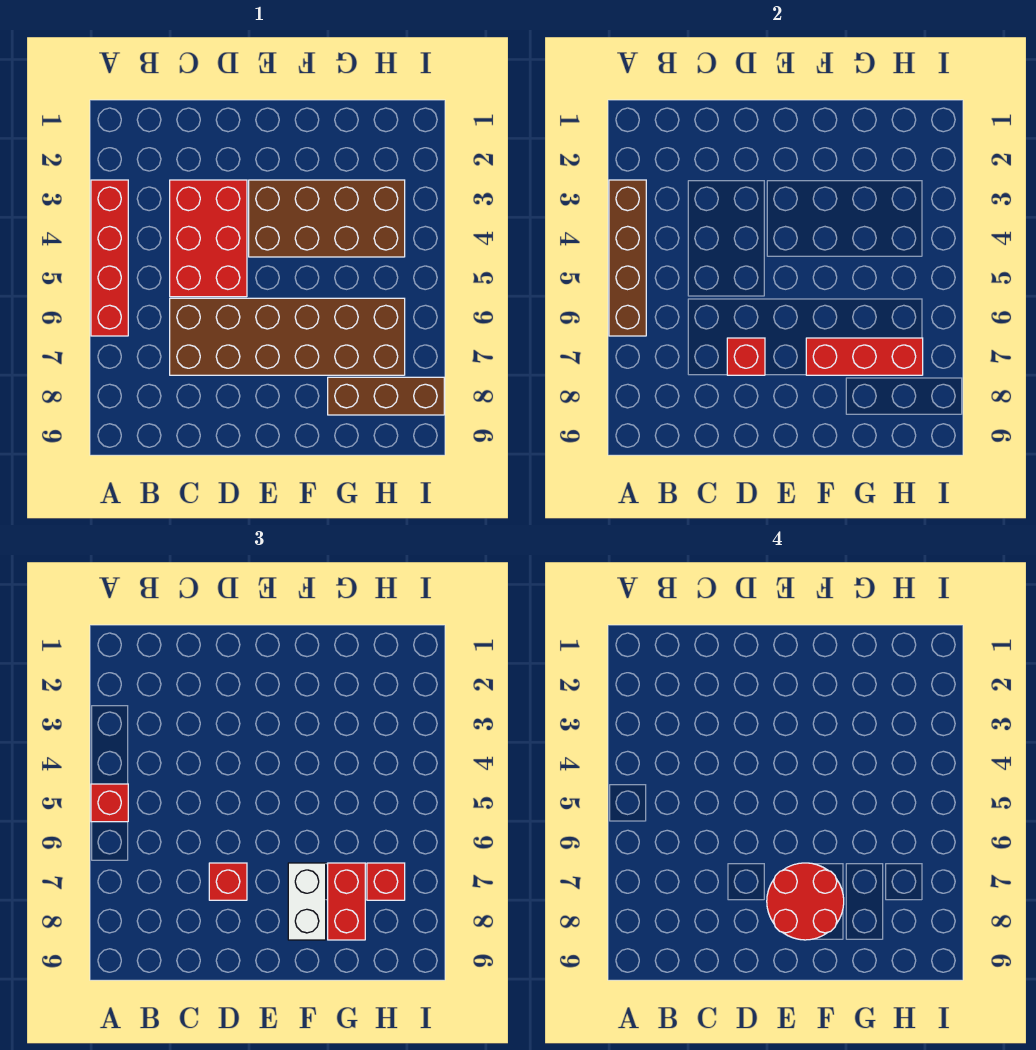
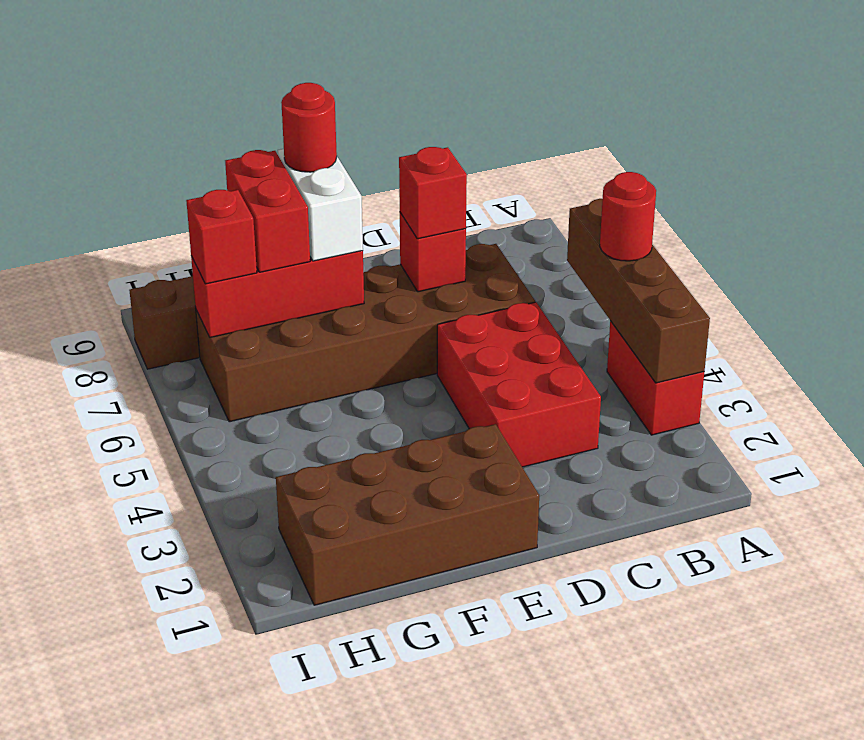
red 1x4 brick [91,180,128,336] -> red 1x2 brick [607,321,704,435]
red 1x1 brick [91,784,128,822] -> red 1x1 round brick [600,172,656,261]
brown 2x4 brick [249,180,405,257] -> brown 2x4 brick moved to [276,424,539,605]
red 2x2 round brick [767,863,844,940] -> red 1x1 round brick [281,83,337,172]

